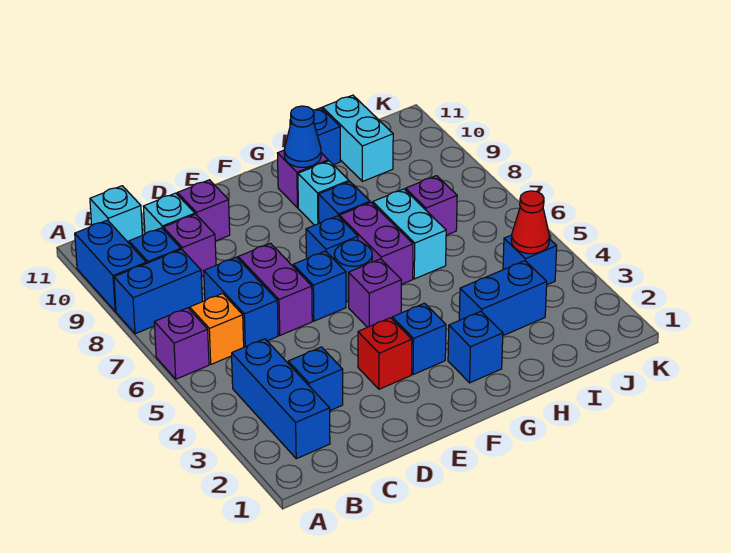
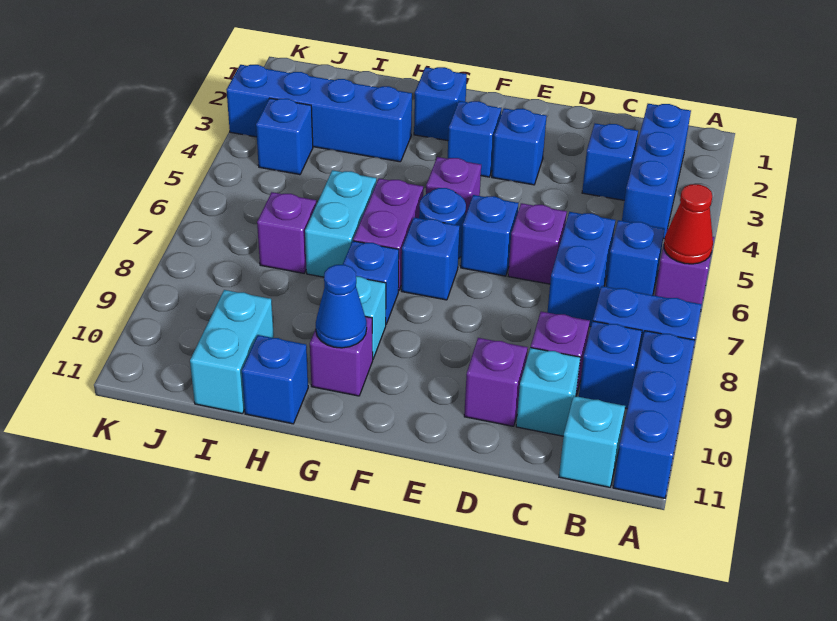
blue 1x2 brick [75,220,146,311] -> blue 1x3 brick [613,331,695,498]
orange 1x1 brick [190,293,244,364] -> blue 1x1 brick [606,220,665,295]
purple 1x2 brick [238,243,312,335] -> purple 1x1 brick [508,203,567,284]
red 1x1 brick [358,318,412,389] -> blue 1x1 brick [492,108,547,185]
blue 1x2 brick [459,261,547,336] -> blue 1x4 brick [227,65,412,162]
red 1x1 cone [511,191,550,254] -> red 1x1 cone moved to [664,184,713,264]

